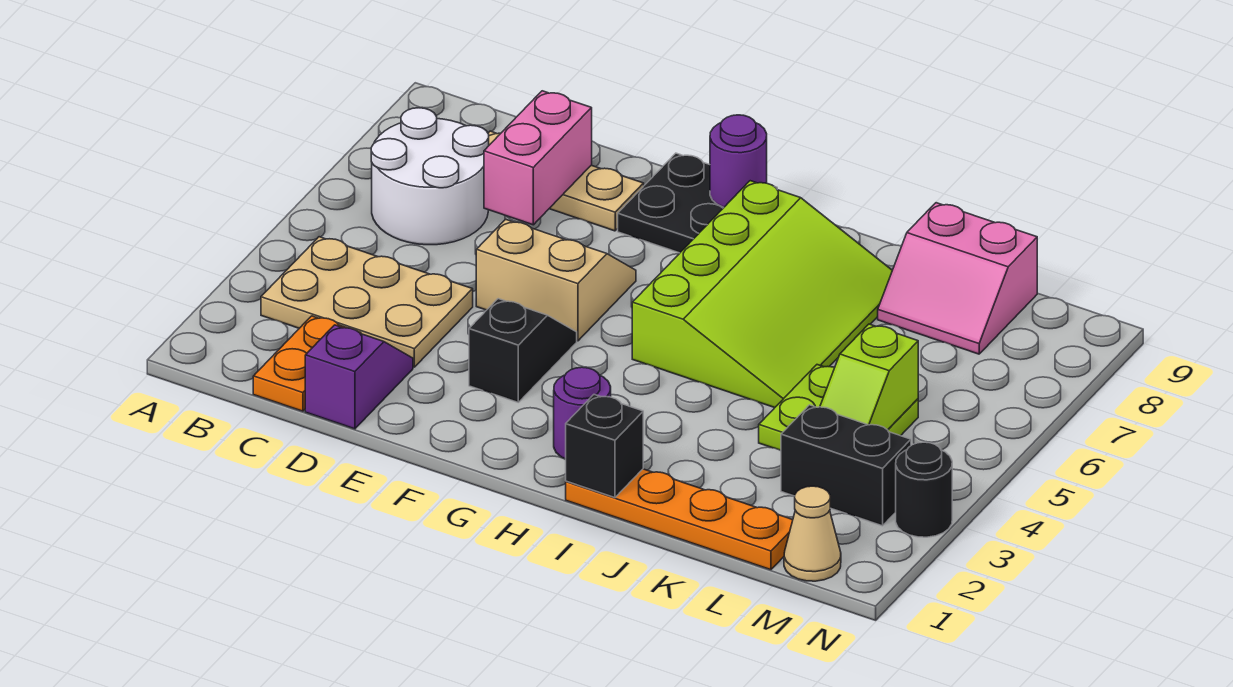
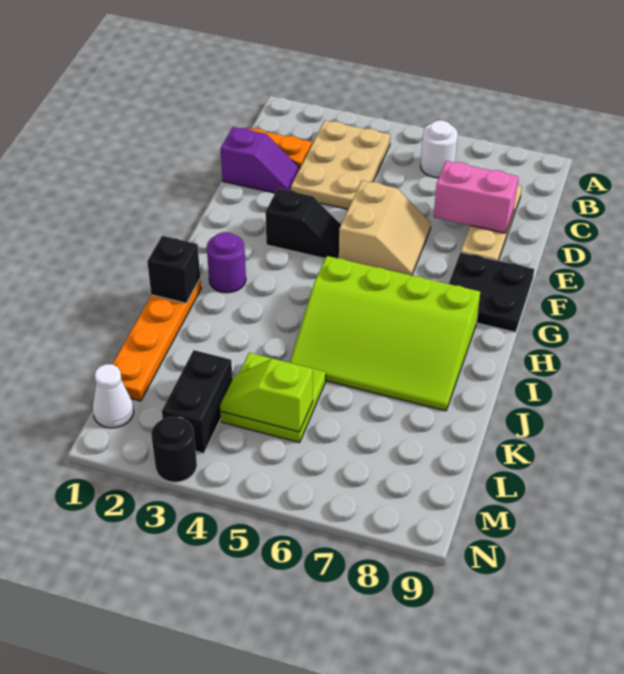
white 2x2 round brick [371,108,489,245] -> white 1x1 round brick [421,120,458,178]
purple 1x1 round brick [710,115,767,207] -> none
pink 2x2 slope [878,203,1037,354] -> none
tan 1x1 cone [784,486,841,581] -> white 1x1 cone [93,364,134,428]

